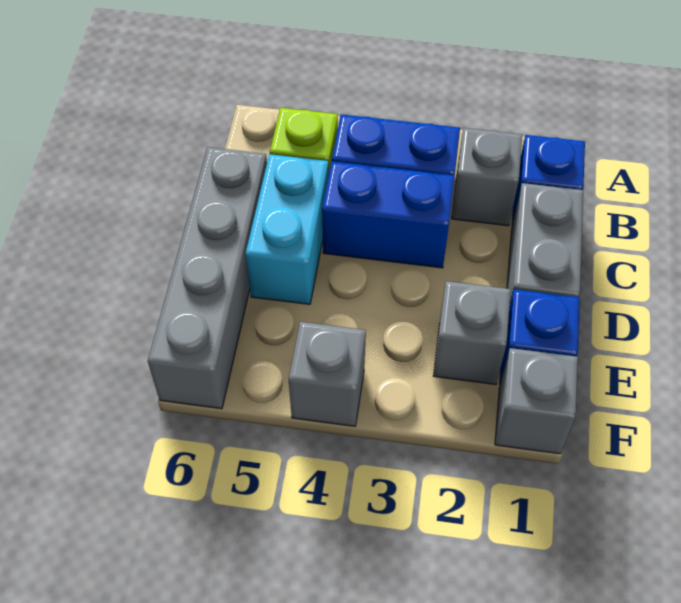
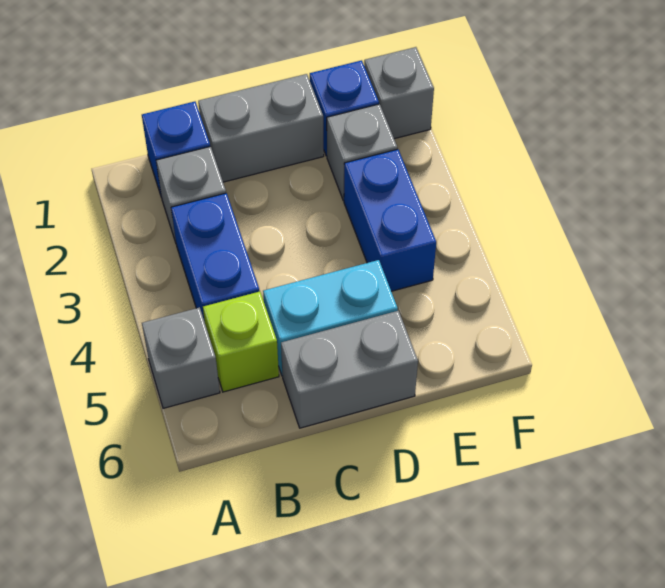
blue 1x2 brick [322,161,455,268] -> blue 1x2 brick moved to [344,149,436,291]
grey 1x4 brick [148,147,267,409] -> grey 1x2 brick [281,311,418,428]
grey 1x1 brick [289,322,366,426] -> grey 1x1 brick moved to [142,307,220,408]

